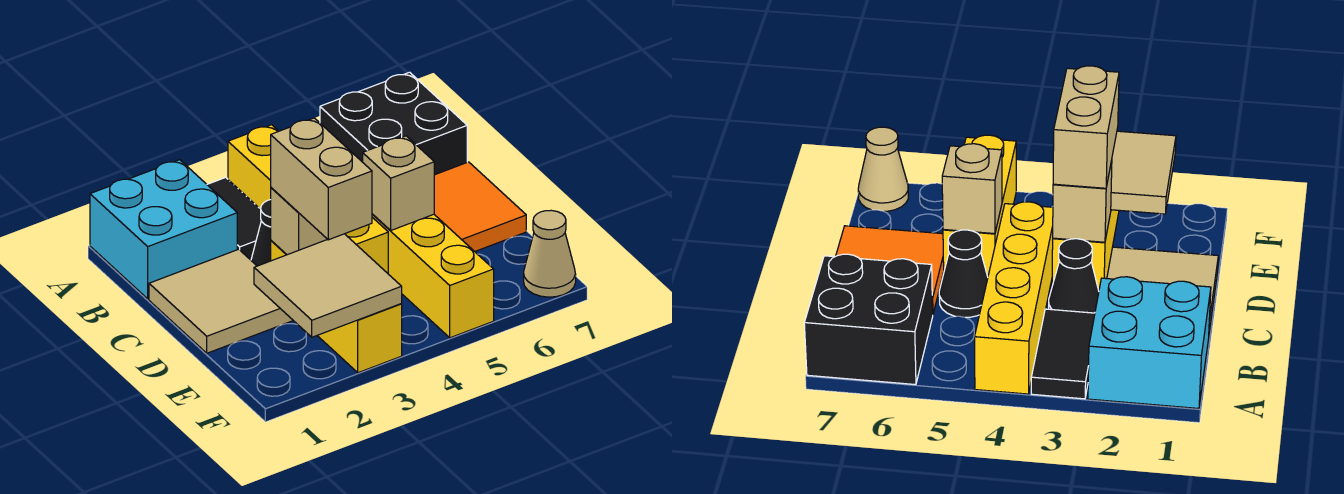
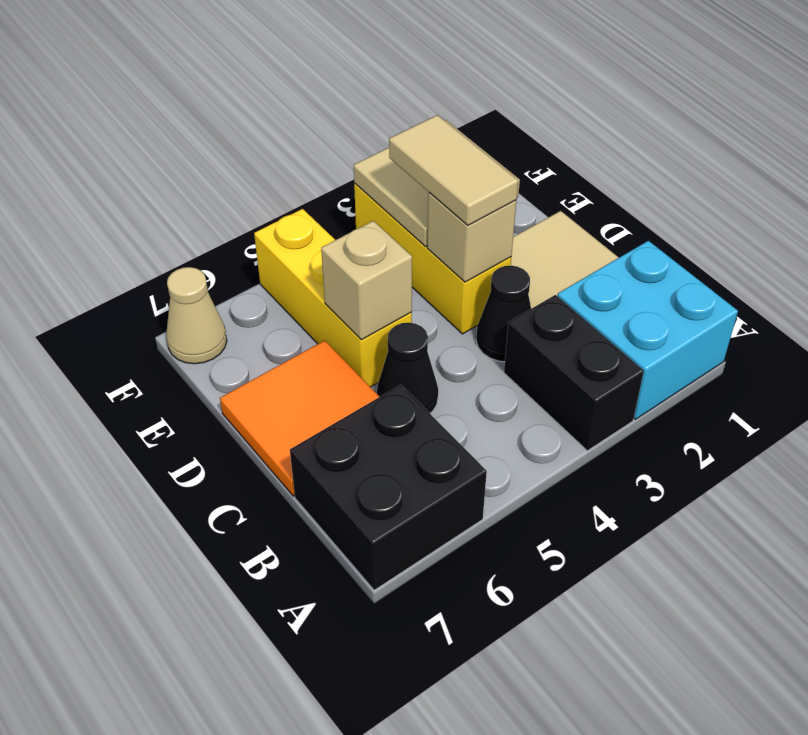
black 1x2 tile [207,177,261,260] -> black 1x2 brick [504,295,644,451]
yellow 1x4 brick [228,125,388,273] -> none
tan 1x2 brick [271,118,372,240] -> tan 1x2 tile [389,115,518,225]

